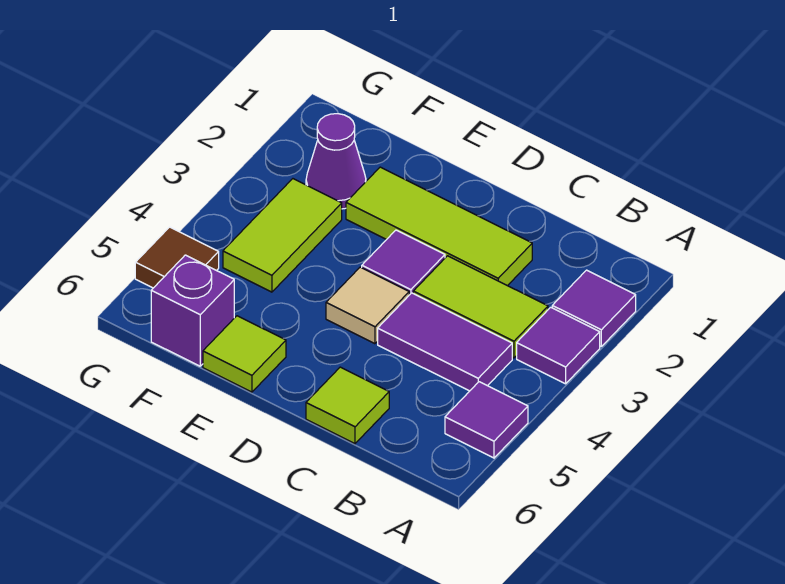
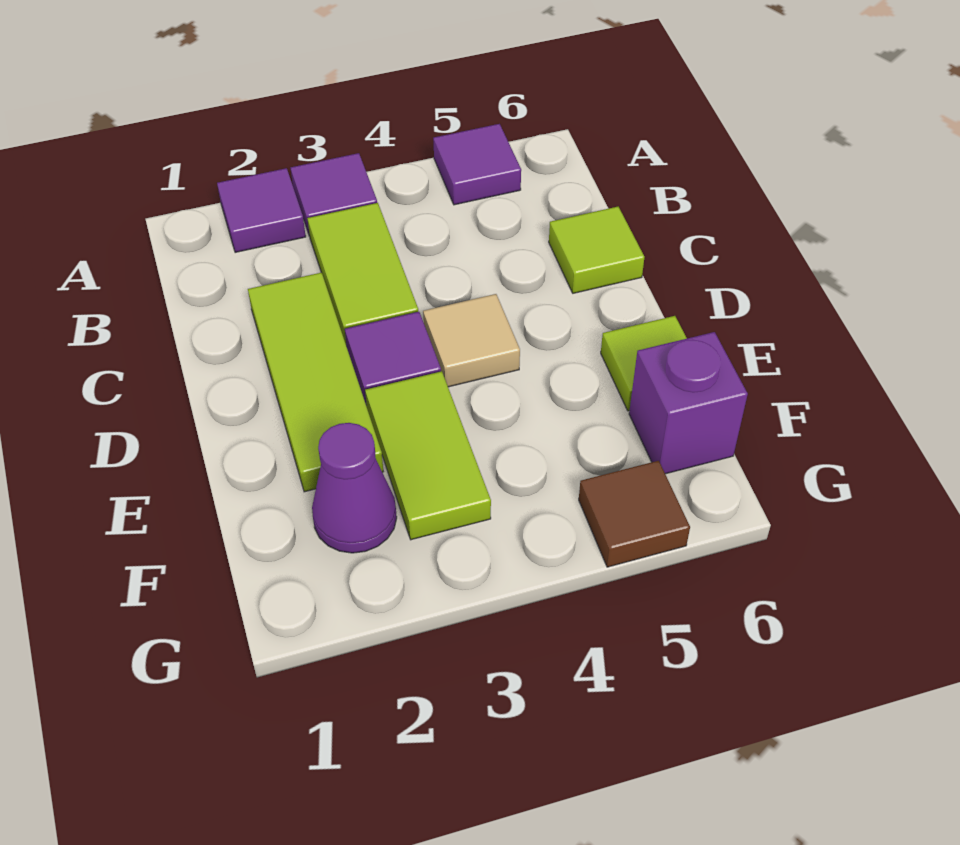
purple 1x2 tile [378,293,512,391] -> none
lime 1x2 tile [223,179,342,292] -> lime 1x2 tile turned to [365,371,491,540]

